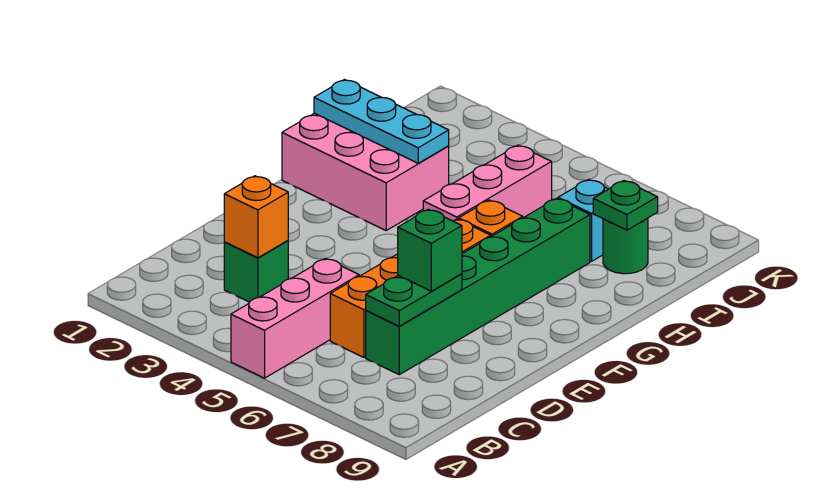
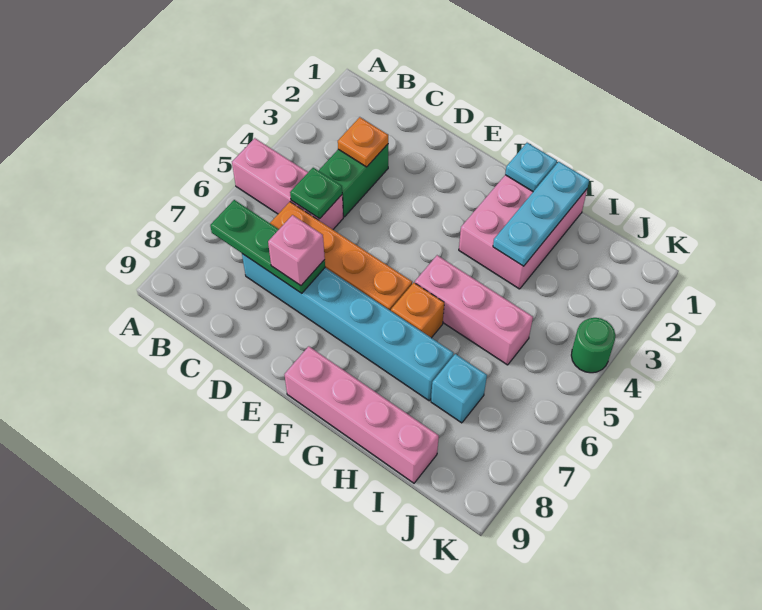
green 1x1 brick [224,241,288,302] -> green 1x2 brick [319,144,388,217]
orange 1x1 brick [224,176,288,258] -> orange 1x1 plate [338,117,388,167]
green 1x6 brick [366,198,590,375] -> cyan 1x6 brick [242,254,454,401]
green 1x2 plate [366,274,462,326] -> green 1x3 plate [210,200,325,293]
green 1x1 brick [398,209,462,291] -> pink 1x1 brick [268,215,325,286]
none -> pink 1x4 brick [284,346,439,483]
none -> cyan 1x1 plate [505,143,557,192]
green 1x1 round brick [603,218,648,274] -> green 1x1 round brick moved to [571,318,615,373]
green 1x1 plate [593,181,658,230] -> green 1x1 plate moved to [290,168,342,219]

